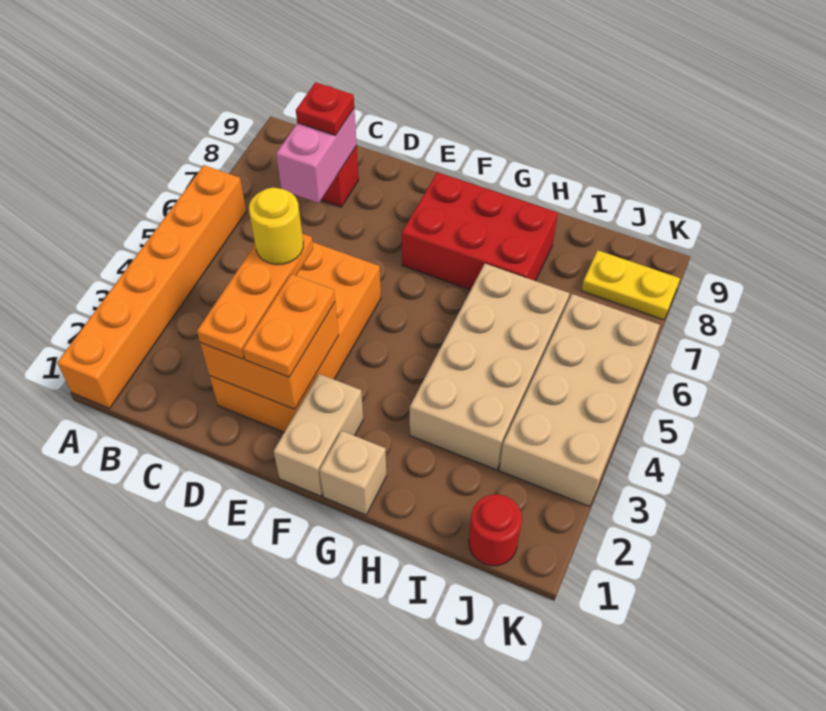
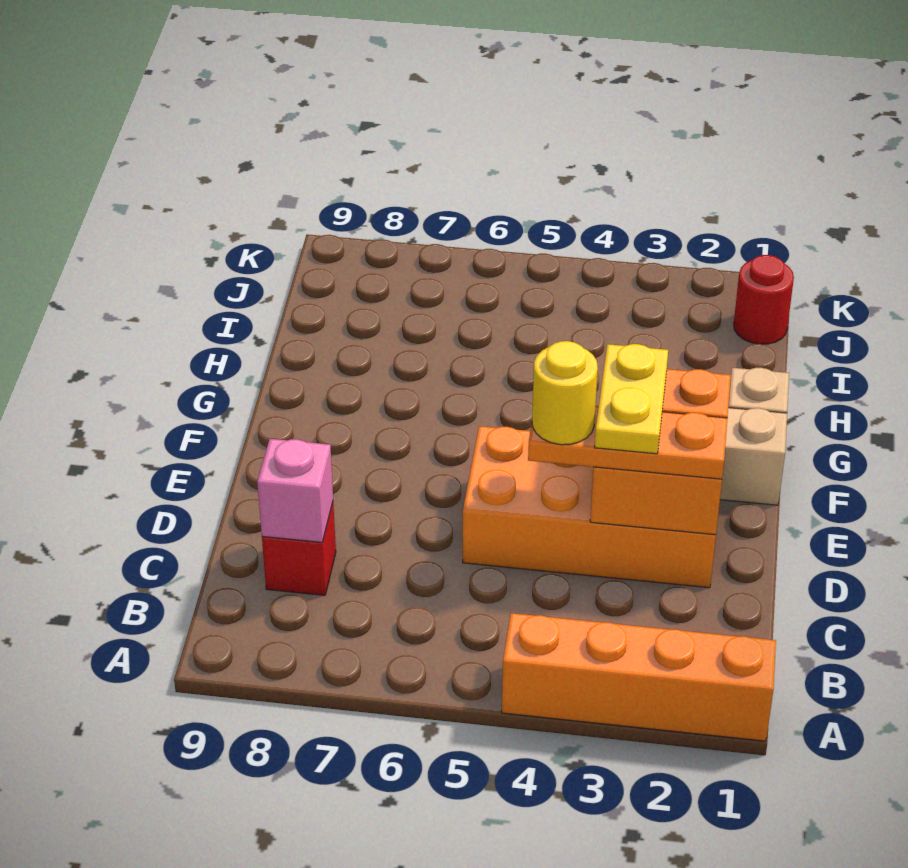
orange 1x6 brick [57,165,246,408] -> orange 1x4 brick [502,613,776,741]
pink 1x2 brick [276,109,357,203] -> pink 1x1 brick [257,439,333,542]
red 1x1 plate [296,82,354,135] -> none
red 2x3 brick [402,172,558,290] -> none
tan 2x4 brick [410,264,570,470] -> none
tan 2x4 brick [499,294,660,507] -> none
yellow 1x2 plate [581,251,680,320] -> yellow 1x2 plate moved to [595,344,668,454]

